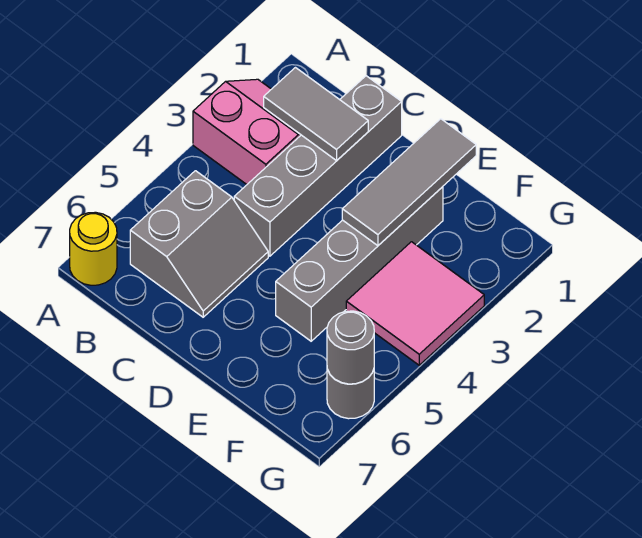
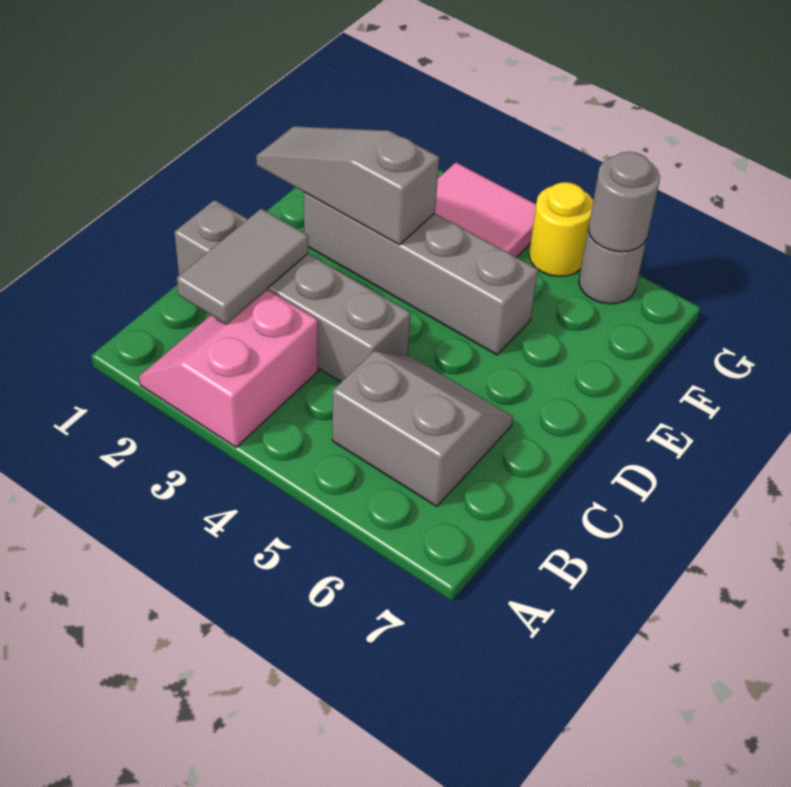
yellow 1x1 round brick [70,212,117,285] -> yellow 1x1 round brick moved to [529,182,593,276]
grey 1x3 tile [342,119,476,246] -> grey 1x3 slope [256,126,439,245]

